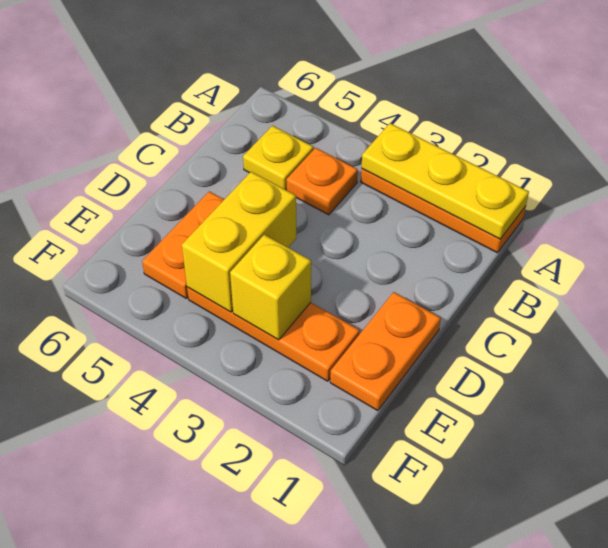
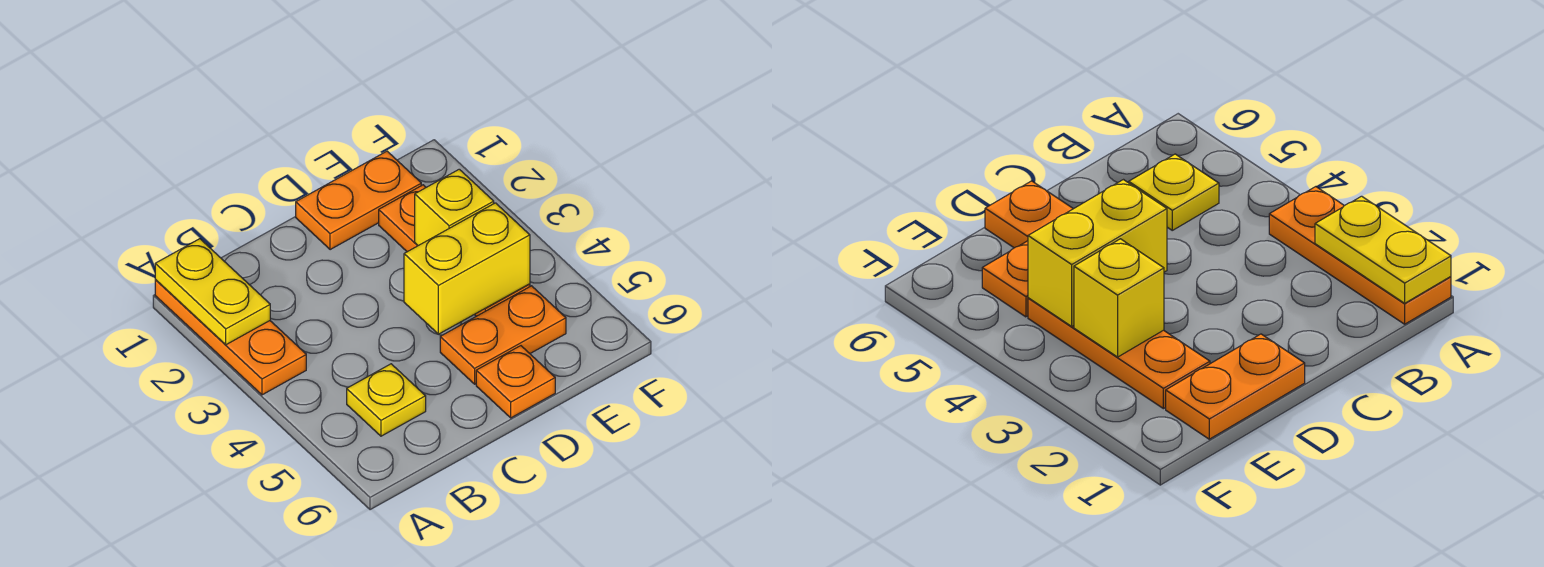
yellow 1x3 plate [361,123,529,239] -> yellow 1x2 plate [155,239,270,345]
orange 1x1 plate [287,148,358,215] -> orange 1x1 plate moved to [476,346,555,418]

